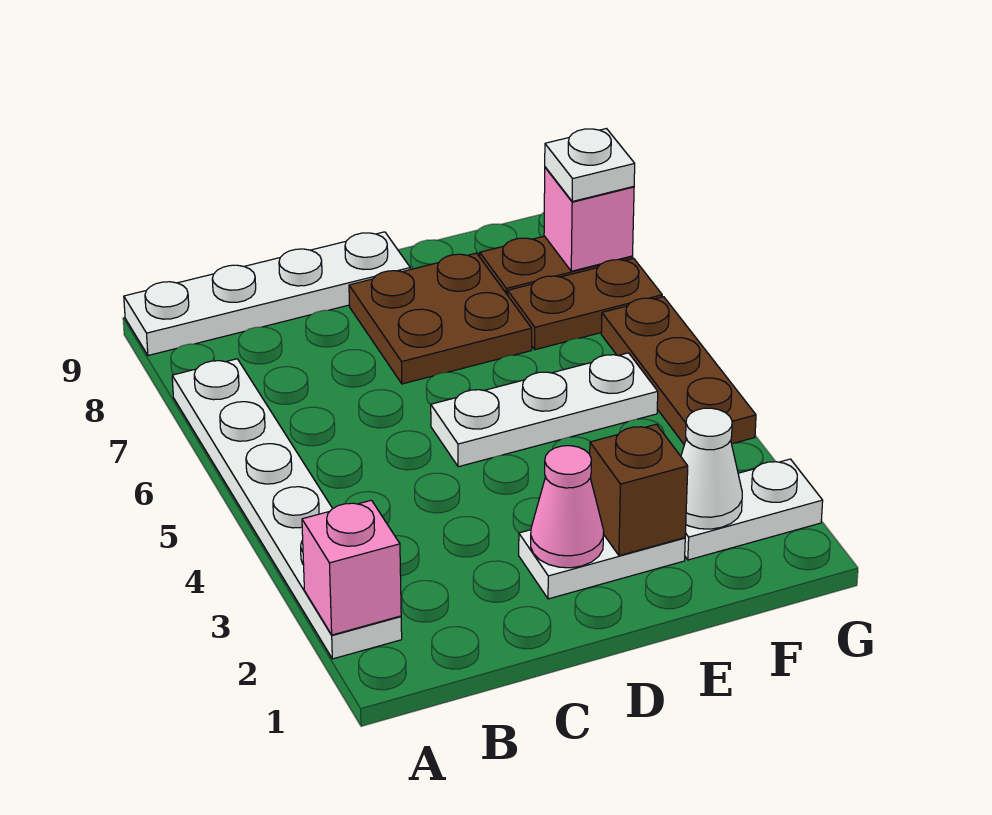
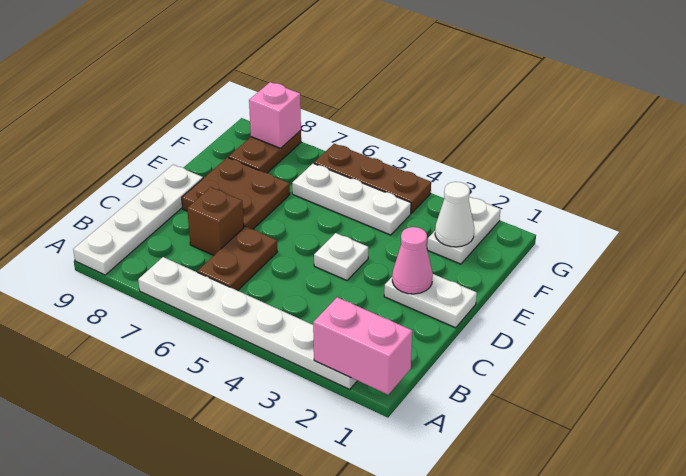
pink 1x1 brick [302,500,401,635] -> pink 1x2 brick [313,297,412,395]
white 1x2 plate [519,530,685,599] -> white 1x2 plate turned to [384,274,477,328]
white 1x3 plate [431,353,658,467] -> white 1x3 plate turned to [292,163,411,235]
brown 1x1 brick [590,424,688,556] -> brown 1x1 brick moved to [187,187,244,255]
brown 1x2 plate [508,259,662,350] -> brown 1x2 plate moved to [198,226,277,291]
white 1x1 plate [545,129,635,201] -> white 1x1 plate moved to [314,233,368,280]

